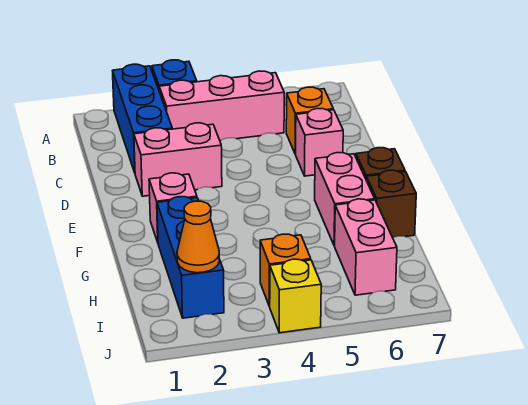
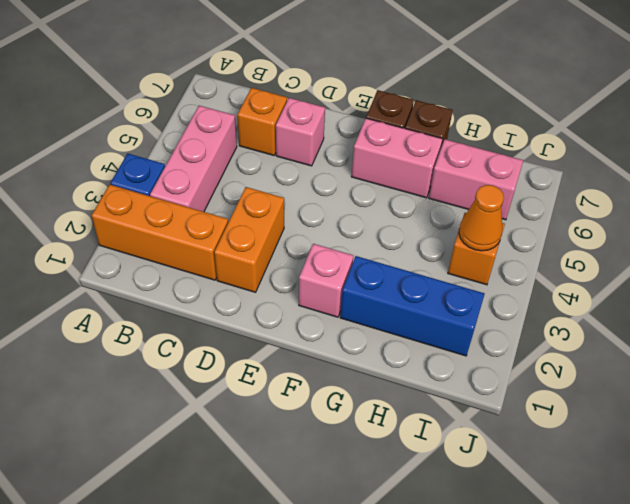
blue 1x3 brick [113,64,172,173] -> orange 1x3 brick [92,185,228,280]
pink 1x2 brick [134,123,222,196] -> orange 1x2 brick [214,187,284,292]
orange 1x1 cone [177,201,219,273] -> orange 1x1 cone moved to [459,185,504,251]
yellow 1x1 brick [269,259,321,333] -> none

